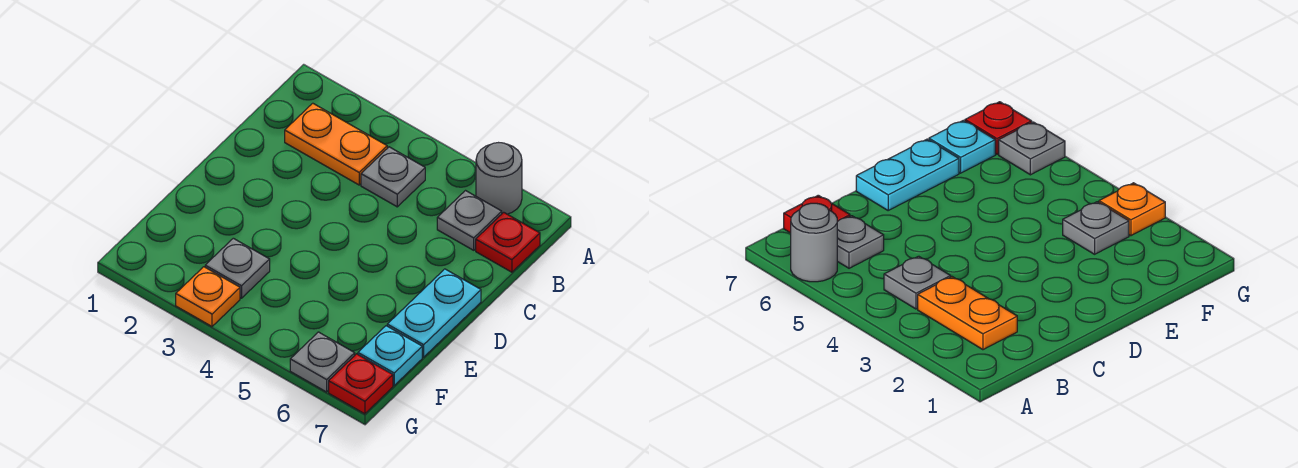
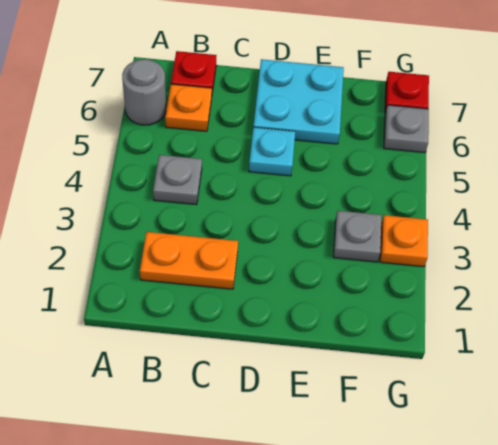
orange 1x2 plate [285,103,387,185] -> orange 1x2 plate turned to [140,232,238,289]
grey 1x1 plate [437,191,502,250] -> orange 1x1 plate [165,84,212,131]
cyan 1x2 plate [387,269,481,357] -> cyan 2x2 plate [253,59,344,144]
cyan 1x1 plate [358,326,422,385] -> cyan 1x1 plate moved to [249,127,295,176]

